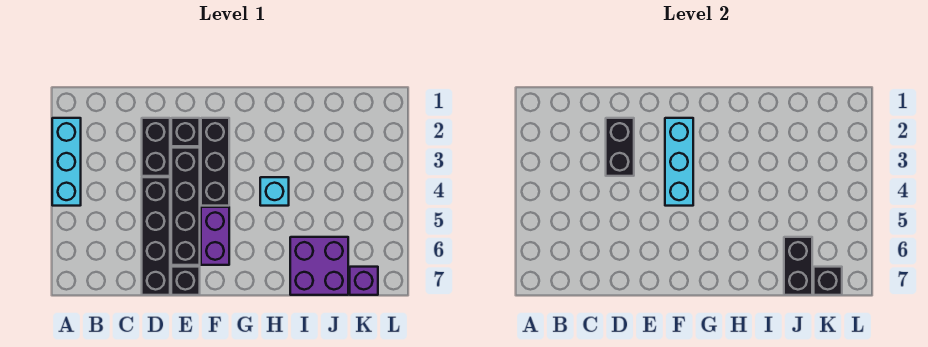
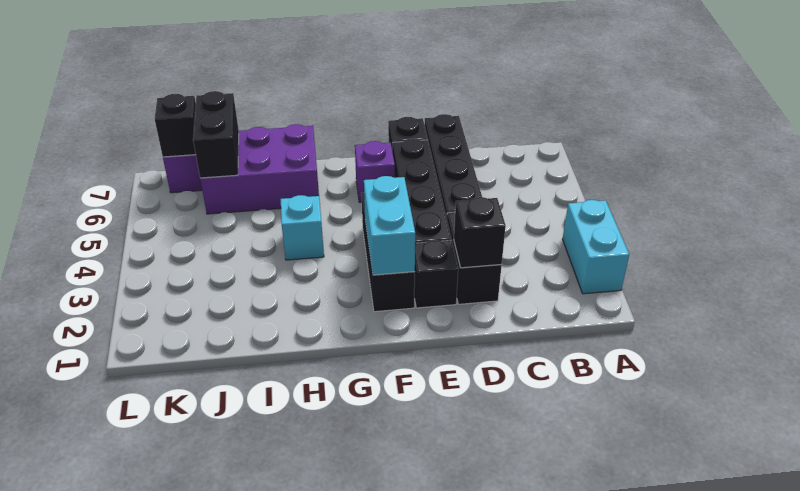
cyan 1x3 brick [52,118,81,206] -> cyan 1x2 brick [563,200,629,294]
black 1x2 brick [606,118,634,176] -> black 1x1 brick [454,197,506,268]
cyan 1x3 brick [665,118,693,206] -> cyan 1x2 brick [364,176,415,275]
purple 1x2 brick [201,207,229,265] -> purple 1x1 brick [355,141,395,202]
purple 2x2 brick [290,237,348,295] -> purple 2x3 brick [200,124,319,214]

